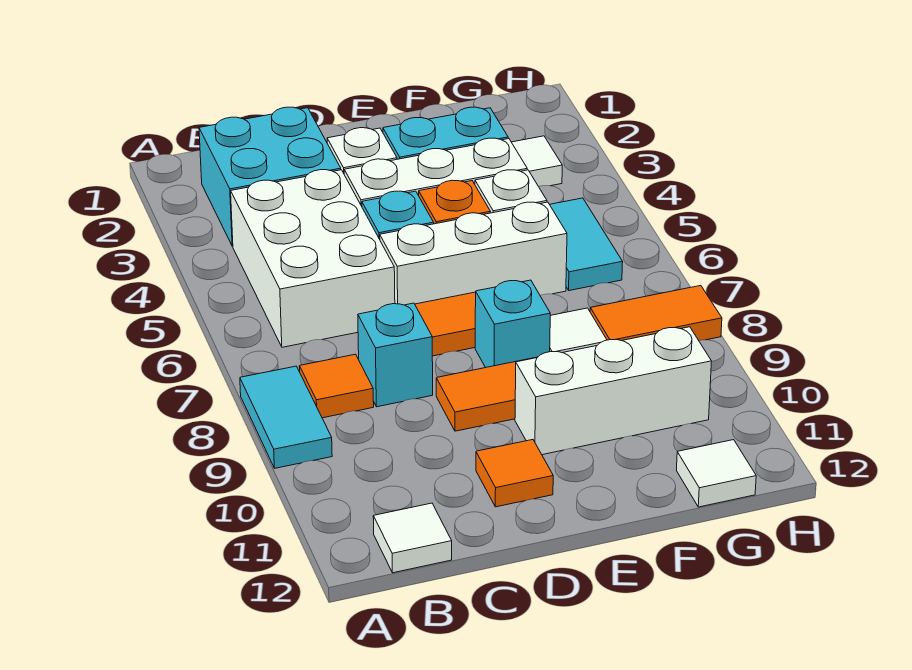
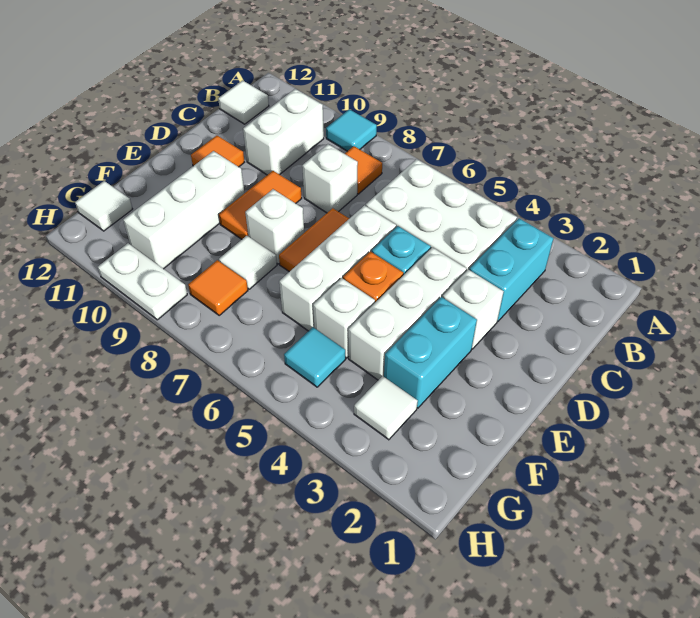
cyan 1x2 tile [240,366,332,468] -> cyan 1x1 tile [326,109,377,151]
cyan 2x2 brick [199,107,341,246] -> cyan 1x2 brick [469,218,553,321]
none -> white 1x2 brick [243,89,324,175]
cyan 1x1 brick [358,303,433,407] -> white 1x1 brick [302,144,358,213]
cyan 1x1 brick [475,280,550,368] -> white 1x1 brick [245,189,304,264]
cyan 1x2 tile [550,198,623,291] -> cyan 1x1 tile [284,327,346,387]
orange 1x2 tile [590,286,722,341] -> orange 1x1 tile [188,260,248,315]
none -> white 1x2 plate [98,243,187,320]

